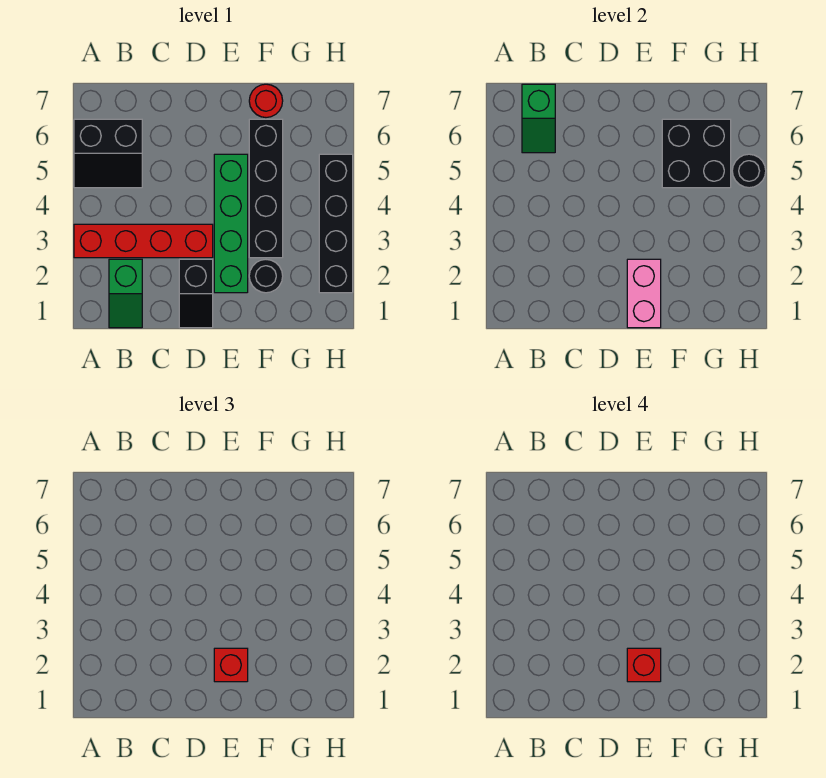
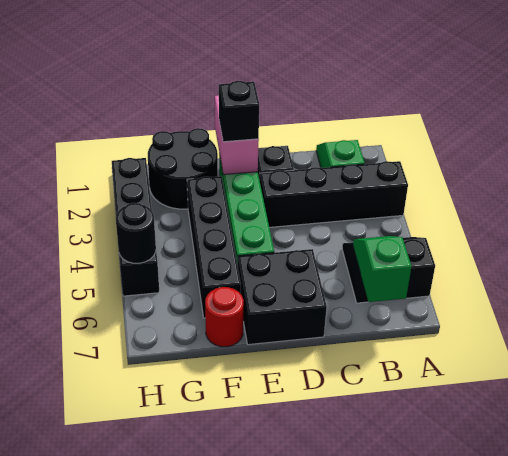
red 1x4 brick [74,224,213,258] -> black 1x4 brick [260,161,408,227]
red 1x1 brick [214,648,248,682] -> black 1x1 brick [219,81,259,142]
red 1x1 brick [627,648,661,682] -> none
black 1x1 round brick [249,260,283,293] -> black 2x2 round brick [148,128,218,209]
black 2x2 brick [662,119,731,188] -> black 2x2 brick moved to [238,249,327,345]

